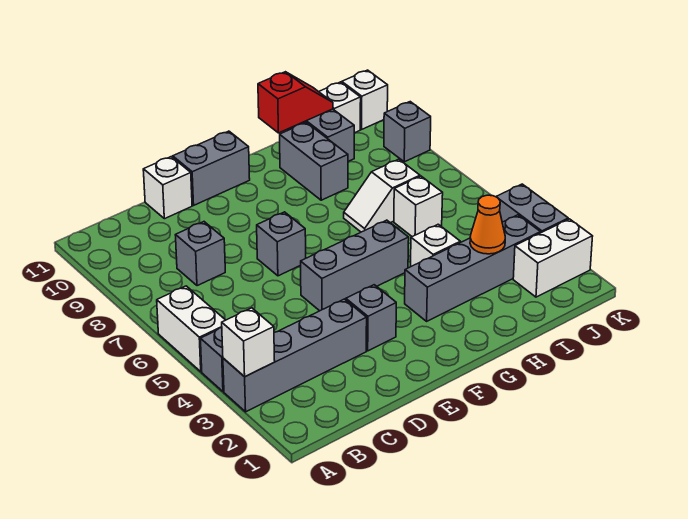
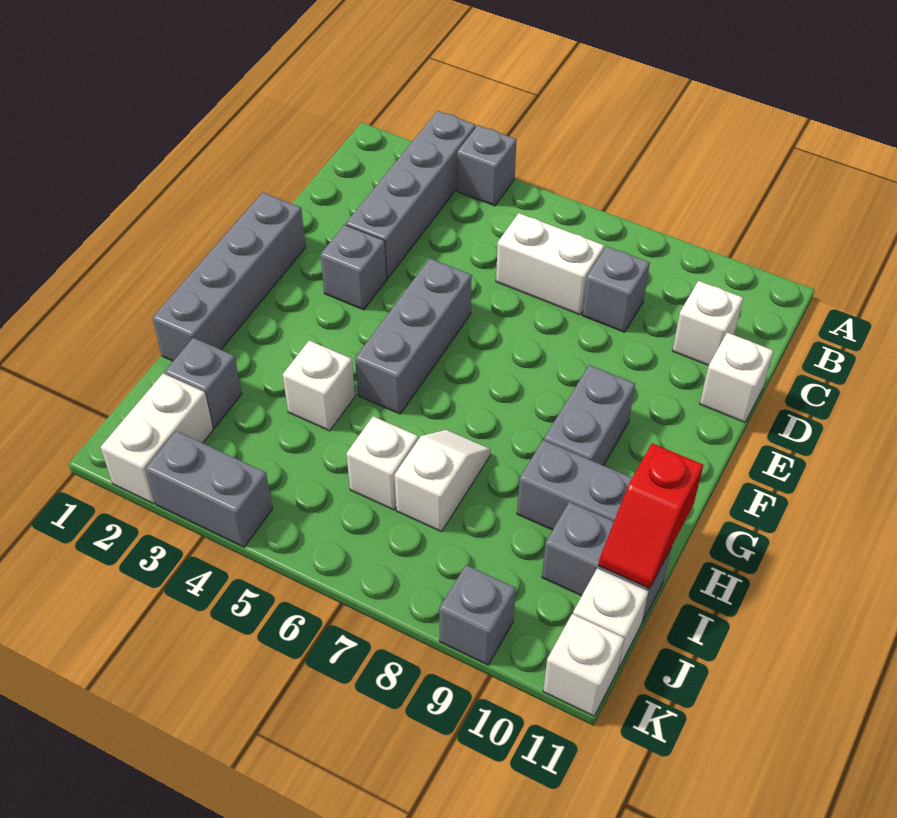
white 1x1 brick [222,308,275,377] -> white 1x1 brick moved to [672,281,743,366]
white 1x2 brick [157,286,225,372] -> white 1x2 brick moved to [496,213,604,315]
grey 1x1 brick [257,212,306,276] -> grey 1x1 brick moved to [165,338,242,428]
grey 1x2 brick [173,131,250,205] -> grey 1x2 brick moved to [544,365,635,465]
grey 1x4 brick [405,215,541,321] -> grey 1x4 brick moved to [152,193,306,361]
orange 1x1 cone [470,195,505,254] -> none

